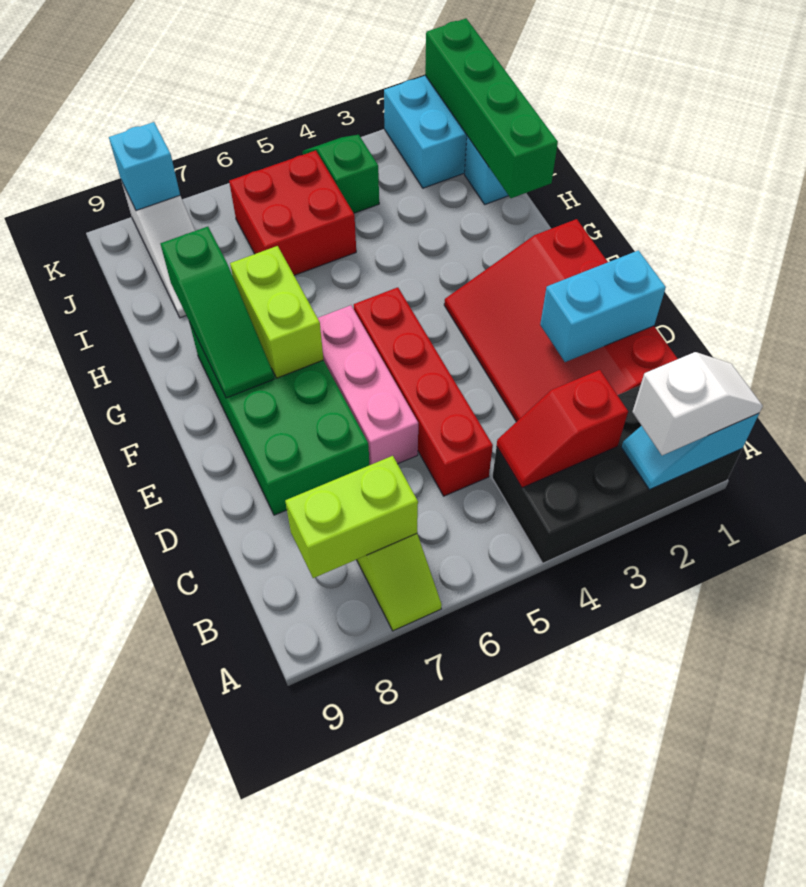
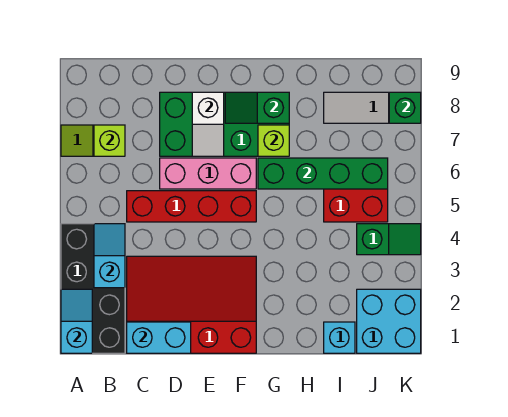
white 1x2 slope [632,352,763,455] -> white 1x2 slope moved to [192,92,224,156]
red 1x2 slope [497,370,628,488] -> cyan 1x2 slope [94,224,125,288]
lime 1x2 brick [285,456,418,578] -> lime 1x1 brick [94,125,125,156]
cyan 1x2 brick [540,250,666,362] -> cyan 1x2 brick turned to [127,322,191,353]
lime 1x2 brick [230,246,324,378] -> lime 1x1 brick [258,125,289,156]
green 1x3 slope [160,227,274,398] -> green 1x2 slope [225,92,289,123]
green 1x4 brick [425,18,558,198] -> green 1x4 brick moved to [258,158,388,189]
cyan 1x1 brick [109,122,180,211] -> green 1x1 brick [389,92,421,123]

